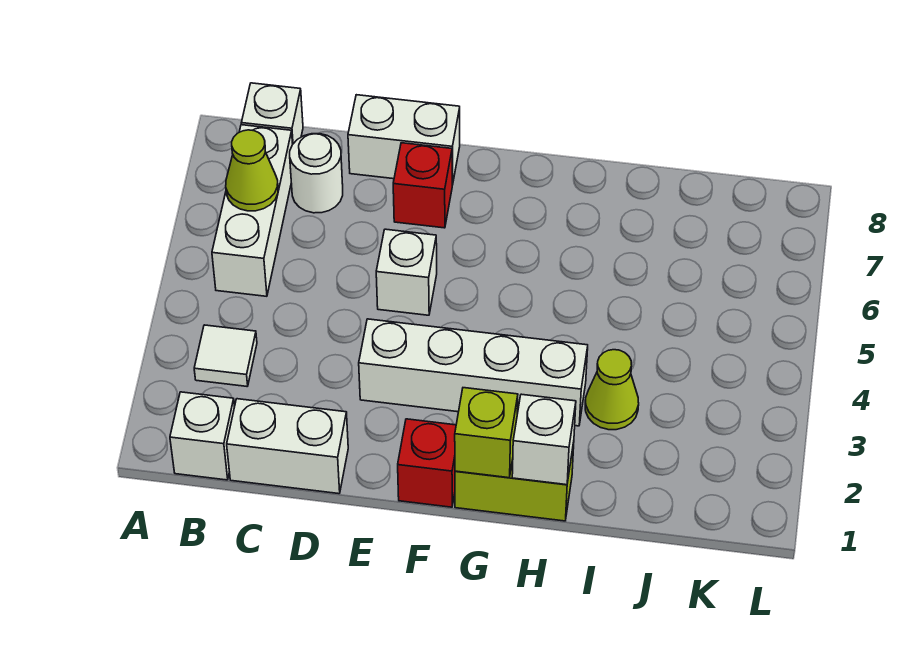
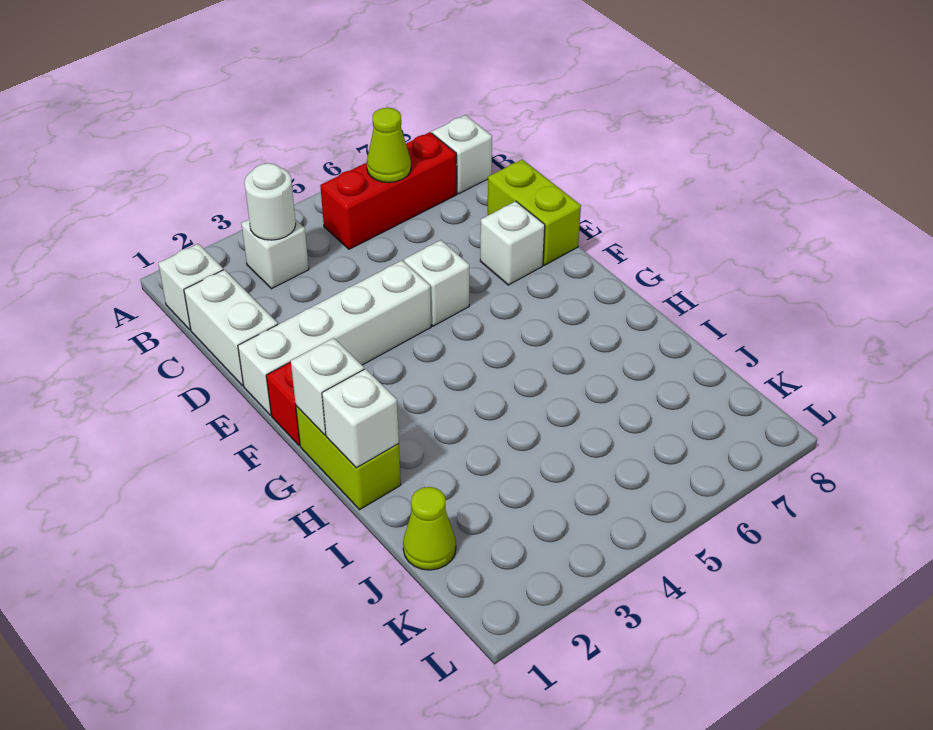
white 1x1 tile [194,325,257,386] -> white 1x1 brick [241,219,309,289]
white 1x3 brick [212,125,293,296] -> red 1x3 brick [320,132,457,249]
white 1x1 round brick [290,134,343,213] -> white 1x1 round brick moved to [244,163,296,240]
white 1x2 brick [348,95,460,185] -> lime 1x2 brick [488,159,581,265]
white 1x4 brick [359,319,588,426] -> white 1x4 brick turned to [238,260,431,415]
red 1x1 brick [393,143,452,228] -> white 1x1 brick [480,201,545,285]
lime 1x1 brick [455,388,518,478] -> white 1x1 brick [291,338,364,435]
lime 1x1 cone [585,350,639,430] -> lime 1x1 cone moved to [403,487,456,570]

